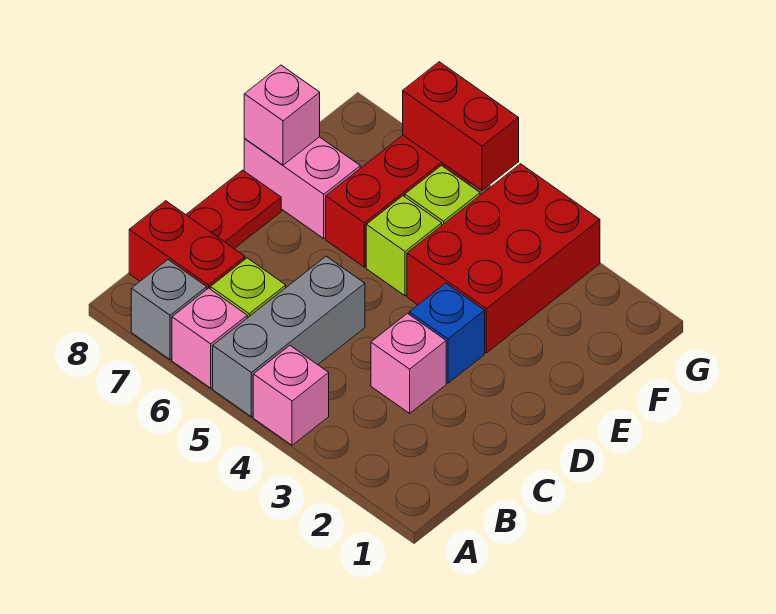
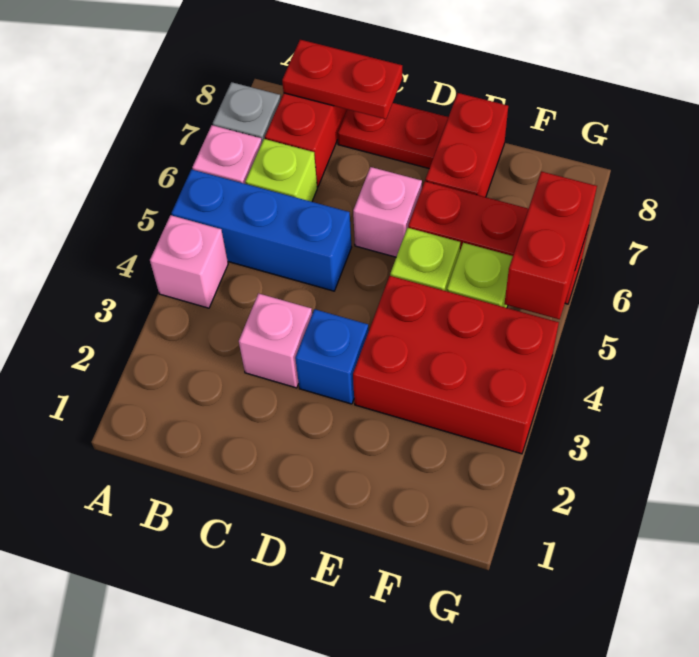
grey 1x3 brick [213,256,365,417] -> blue 1x3 brick [172,169,352,291]
none -> red 1x2 plate [282,40,402,119]
pink 1x2 brick [244,137,360,238] -> red 1x2 brick [425,93,508,197]
pink 1x1 brick [244,65,320,165] -> pink 1x1 brick moved to [353,167,422,257]

